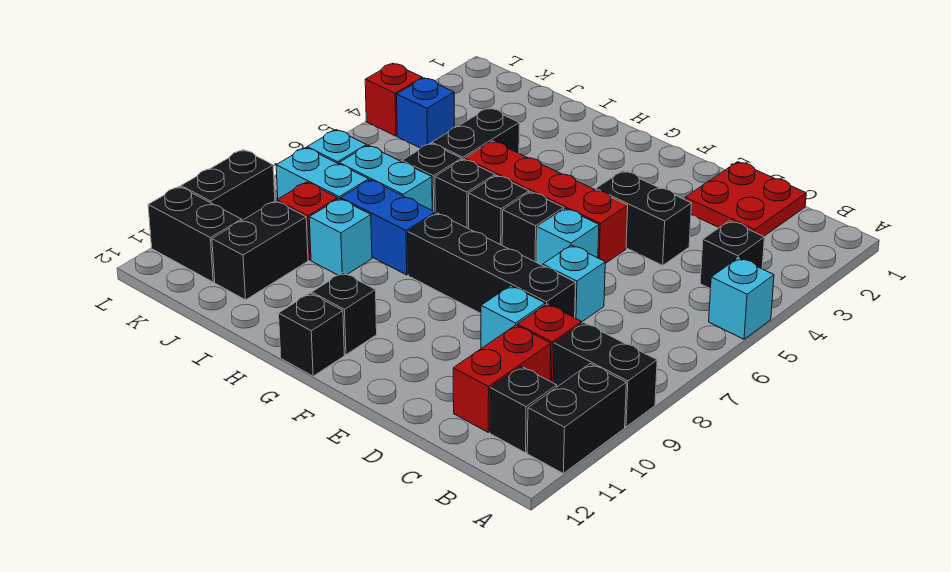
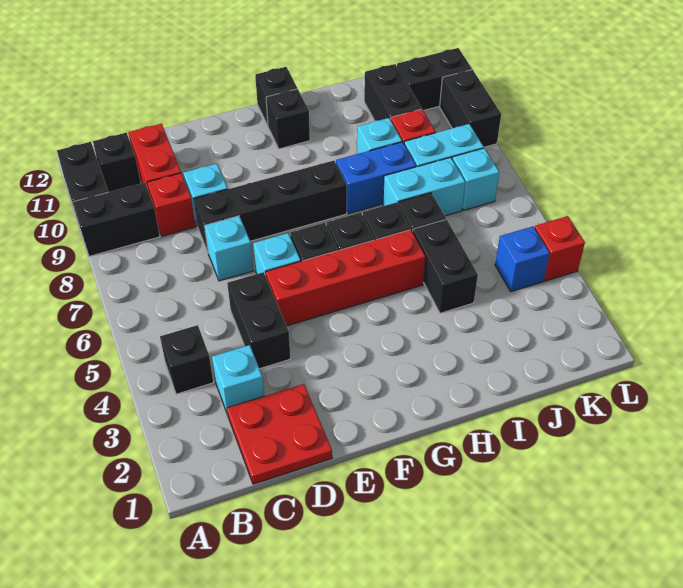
cyan 1x1 brick [709,258,774,339] -> cyan 1x1 brick moved to [212,345,264,415]
black 1x2 brick [596,171,692,265] -> black 1x2 brick turned to [227,272,291,369]

